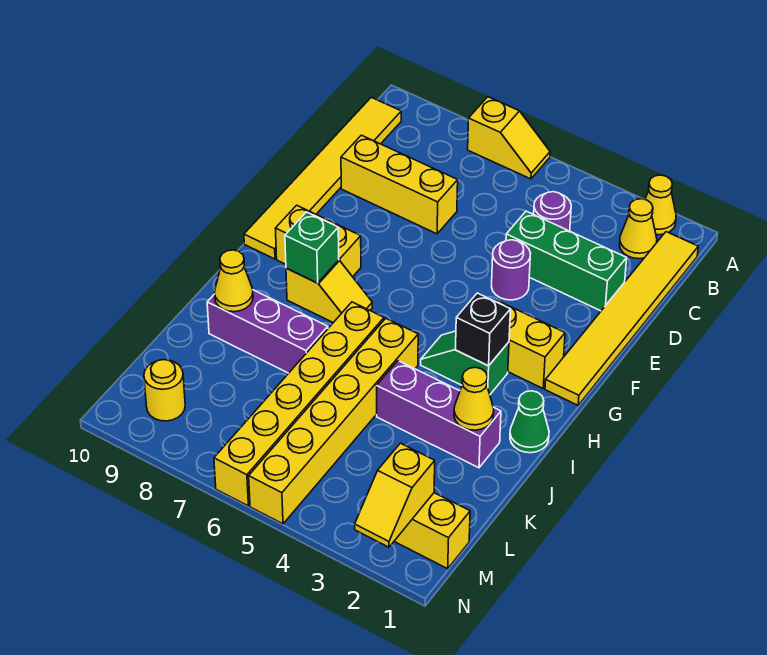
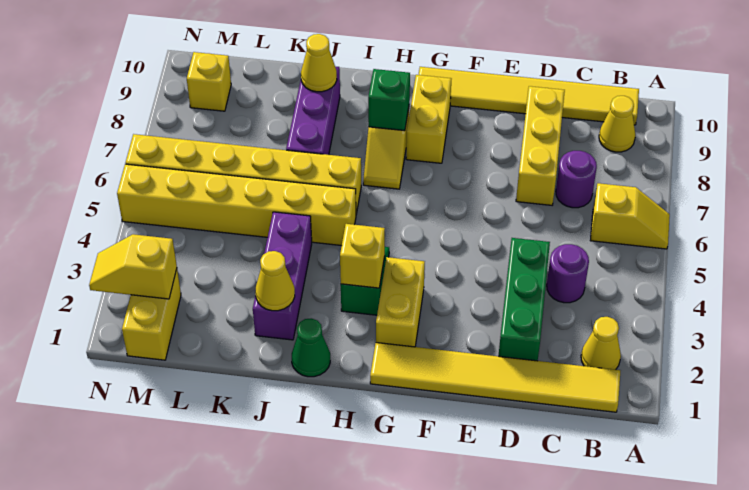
yellow 1x1 cone [645,175,676,235] -> yellow 1x1 cone moved to [599,96,636,152]
yellow 1x2 slope [468,97,550,179] -> yellow 1x2 slope turned to [590,183,670,249]
purple 1x1 round brick [492,240,531,300] -> purple 1x1 round brick moved to [556,151,597,208]
black 1x1 brick [456,293,511,366] -> yellow 1x1 brick [340,224,385,288]
yellow 1x1 round brick [144,360,185,421] -> yellow 1x1 brick [187,52,231,111]

